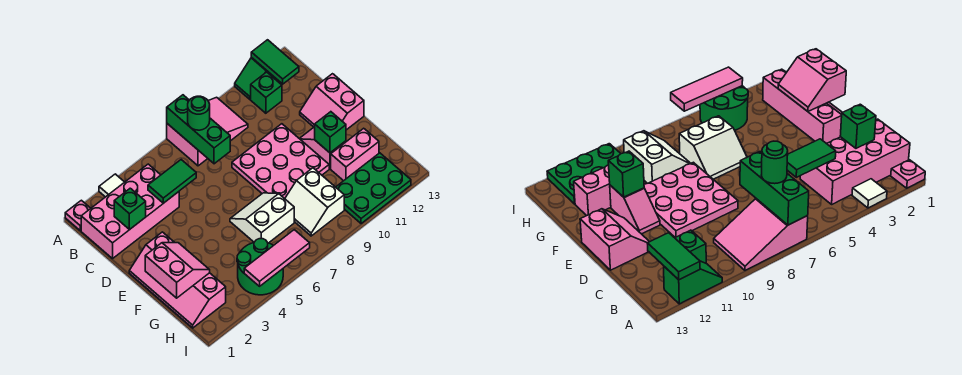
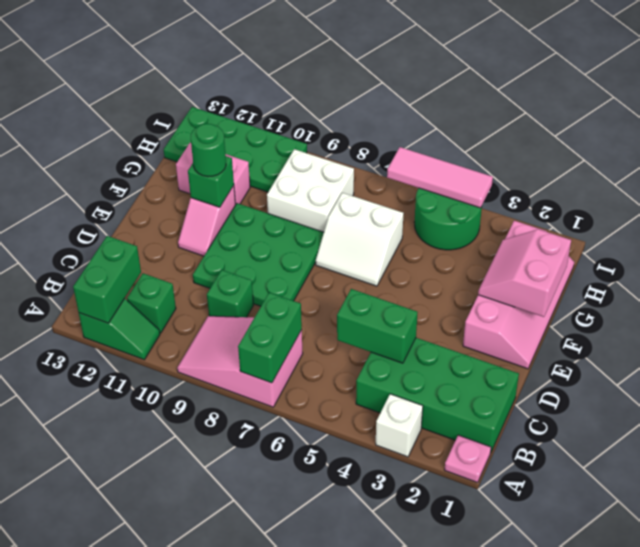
white 1x1 tile [99,174,124,197] -> white 1x1 brick [376,394,423,457]
green 1x3 brick [167,95,230,164] -> green 1x2 brick [238,293,302,383]
green 1x2 tile [251,40,299,84] -> green 1x2 brick [73,236,141,323]
pink 2x4 brick [81,164,179,259] -> green 2x4 brick [356,338,519,452]
green 1x1 round brick [188,96,210,130] -> green 1x1 round brick moved to [191,124,226,177]
green 1x1 brick [114,188,146,229] -> green 1x1 brick moved to [207,270,253,317]
green 1x2 tile [148,160,196,203] -> green 1x2 brick [337,289,418,363]
pink 3x3 plate [232,124,329,199] -> green 3x3 plate [193,203,324,306]
pink 2x2 slope [300,74,364,130] -> none
white 2x2 slope [285,168,344,236] -> white 2x2 brick [267,149,354,232]
green 2x3 plate [336,153,411,224] -> green 2x4 plate [164,107,307,192]

